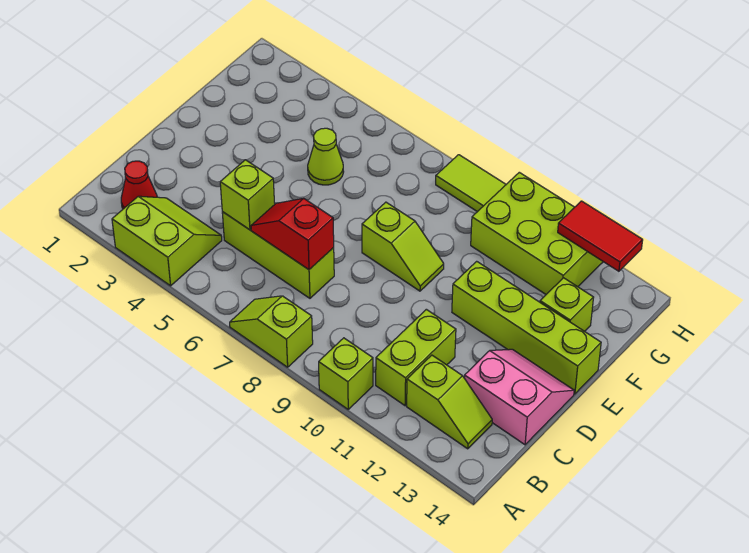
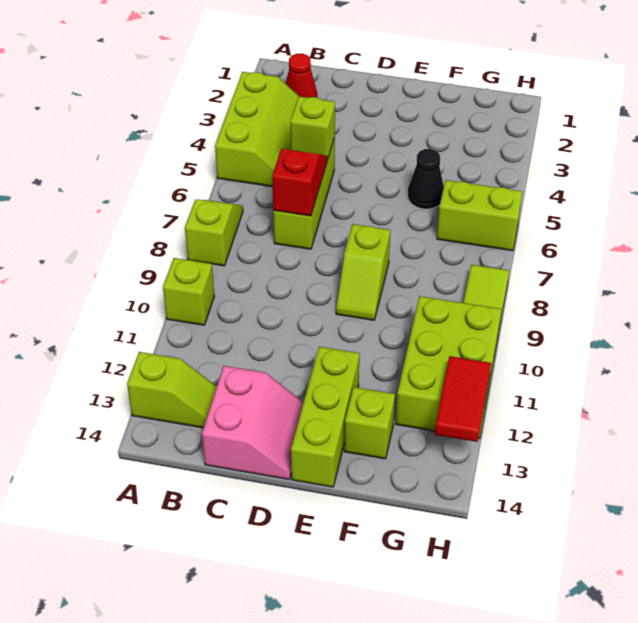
lime 2x2 slope [112,196,222,286] -> lime 2x3 slope [215,72,299,187]
lime 1x2 brick [376,309,456,406] -> lime 1x2 brick moved to [437,180,522,251]
lime 1x2 slope [407,355,492,449] -> lime 1x2 slope turned to [127,352,217,428]
lime 1x4 brick [452,261,601,394] -> lime 1x3 brick [291,347,360,487]
lime 1x1 cone [308,128,344,185] -> black 1x1 cone [408,149,444,209]

